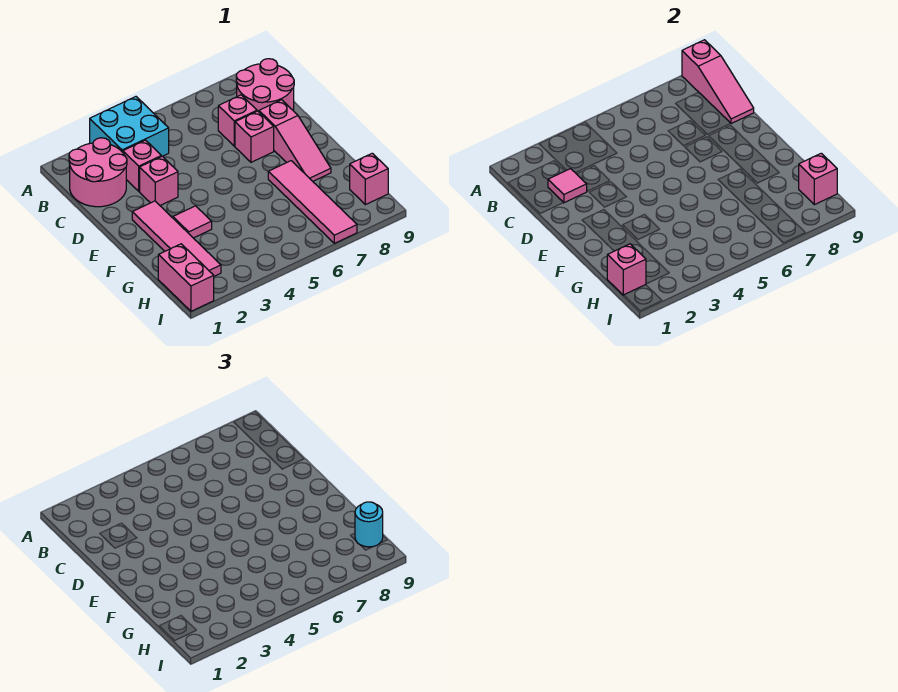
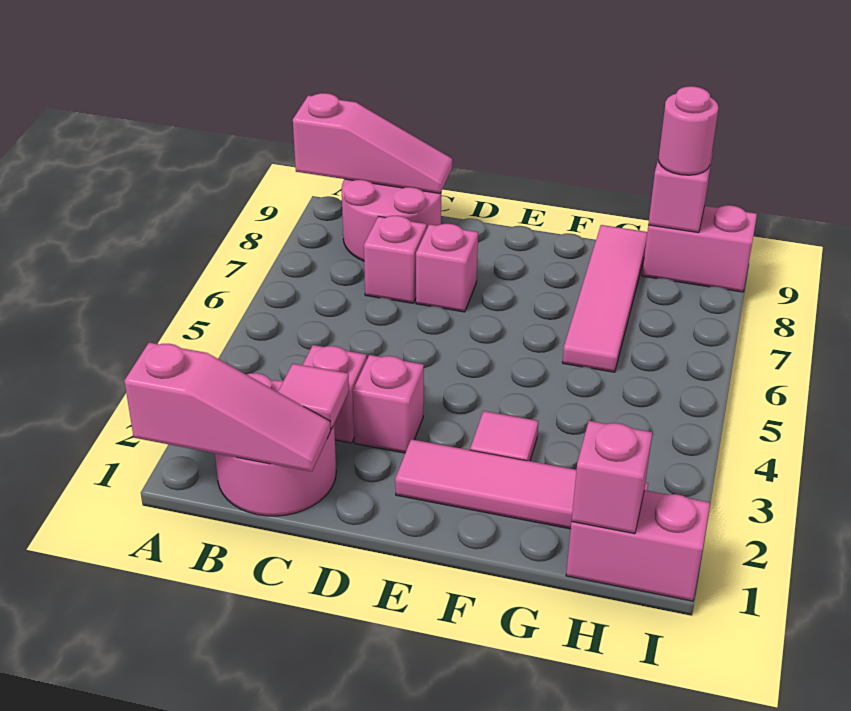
cyan 2x2 brick [90,97,169,156] -> none
pink 1x3 slope [259,100,331,181] -> pink 1x3 slope moved to [125,343,331,472]
pink 1x4 tile [268,161,357,243] -> pink 1x4 tile turned to [562,225,647,372]
pink 1x1 brick [350,153,388,205] -> pink 1x2 brick [642,205,757,292]
cyan 1x1 round brick [355,502,383,547] -> pink 1x1 round brick [659,86,718,175]

